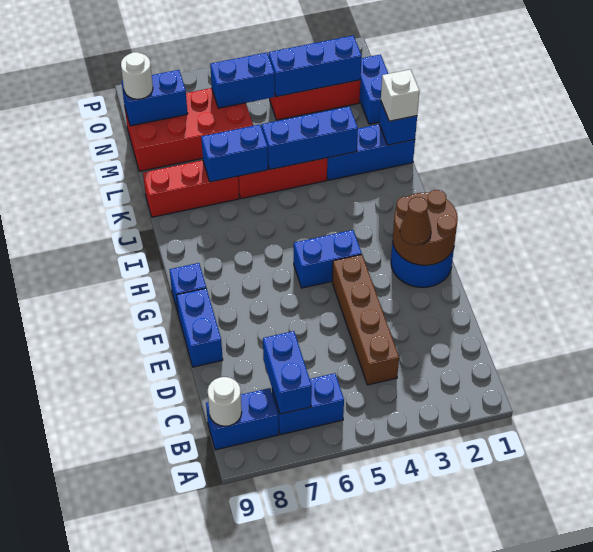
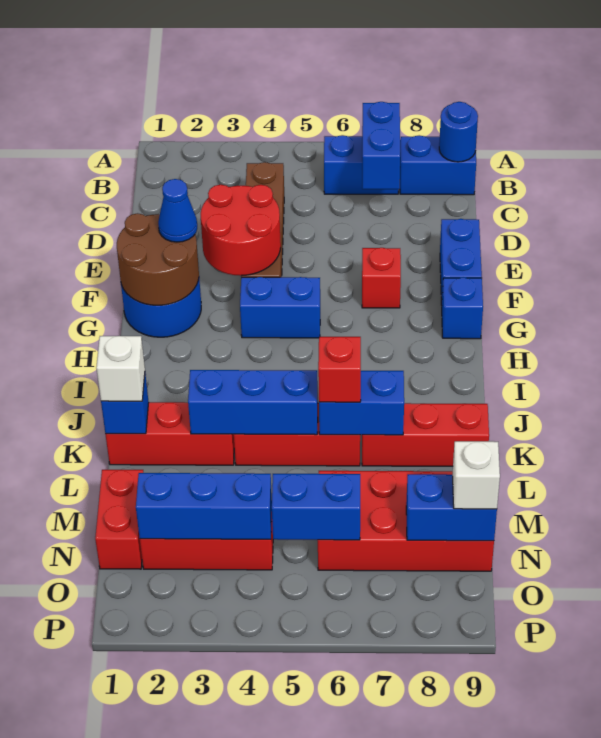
white 1x1 round brick [208,377,242,426] -> blue 1x1 round brick [439,102,478,162]
none -> red 2x2 round brick [201,185,281,276]
brown 1x1 cone [400,197,431,245] -> blue 1x1 cone [158,179,197,242]
none -> red 1x1 brick [362,248,401,308]
blue 1x3 brick [327,124,415,180] -> red 1x3 brick [105,402,234,465]
none -> red 1x1 brick [318,337,361,402]
blue 1x2 brick [360,55,388,124] -> red 1x2 brick [95,470,143,569]
white 1x1 round brick [121,52,153,99] -> white 1x1 brick [452,441,500,509]

